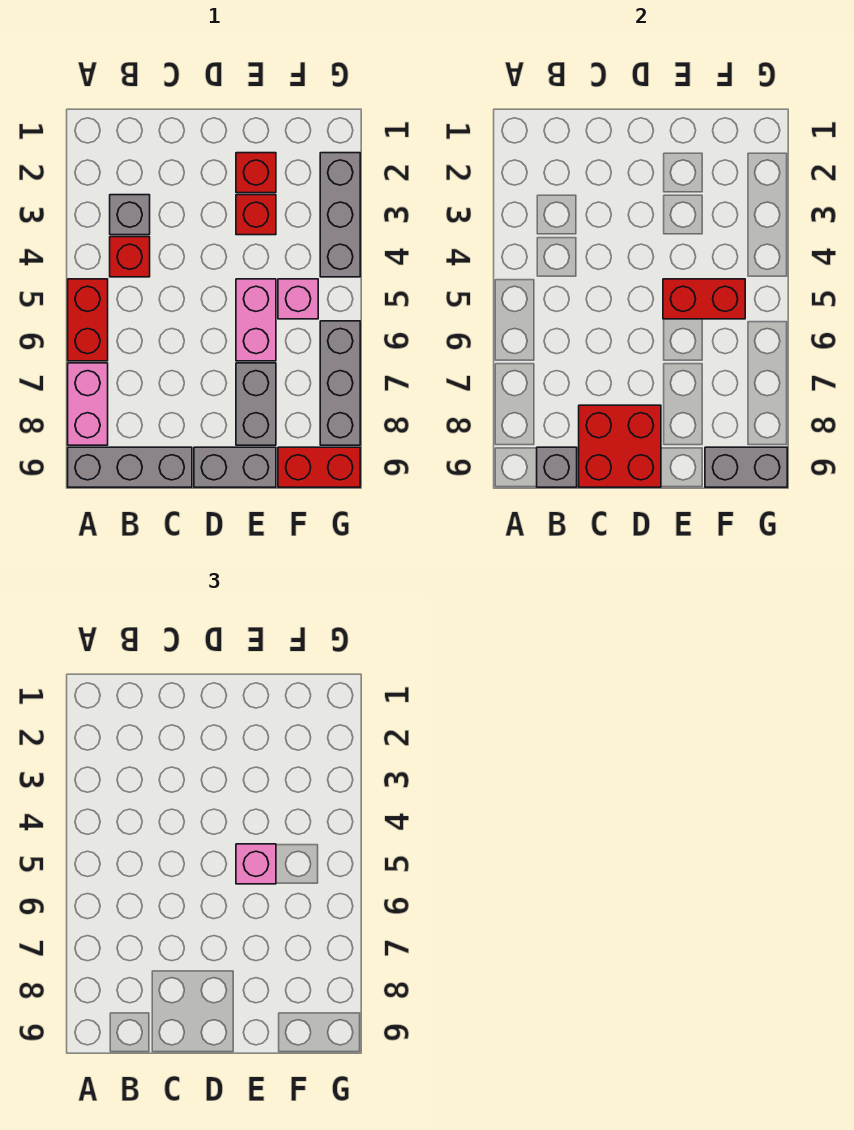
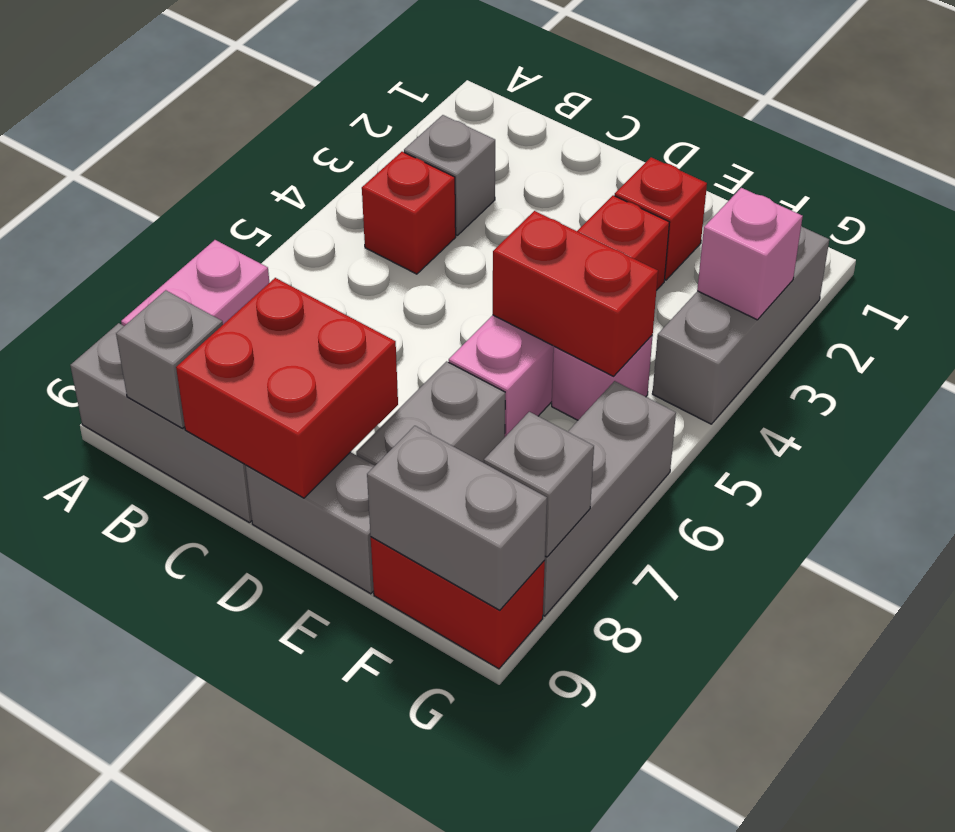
red 1x2 brick [68,279,108,361] -> none
pink 1x1 brick [236,844,276,884] -> pink 1x1 brick moved to [697,188,803,320]
none -> grey 1x1 brick [484,412,594,557]

